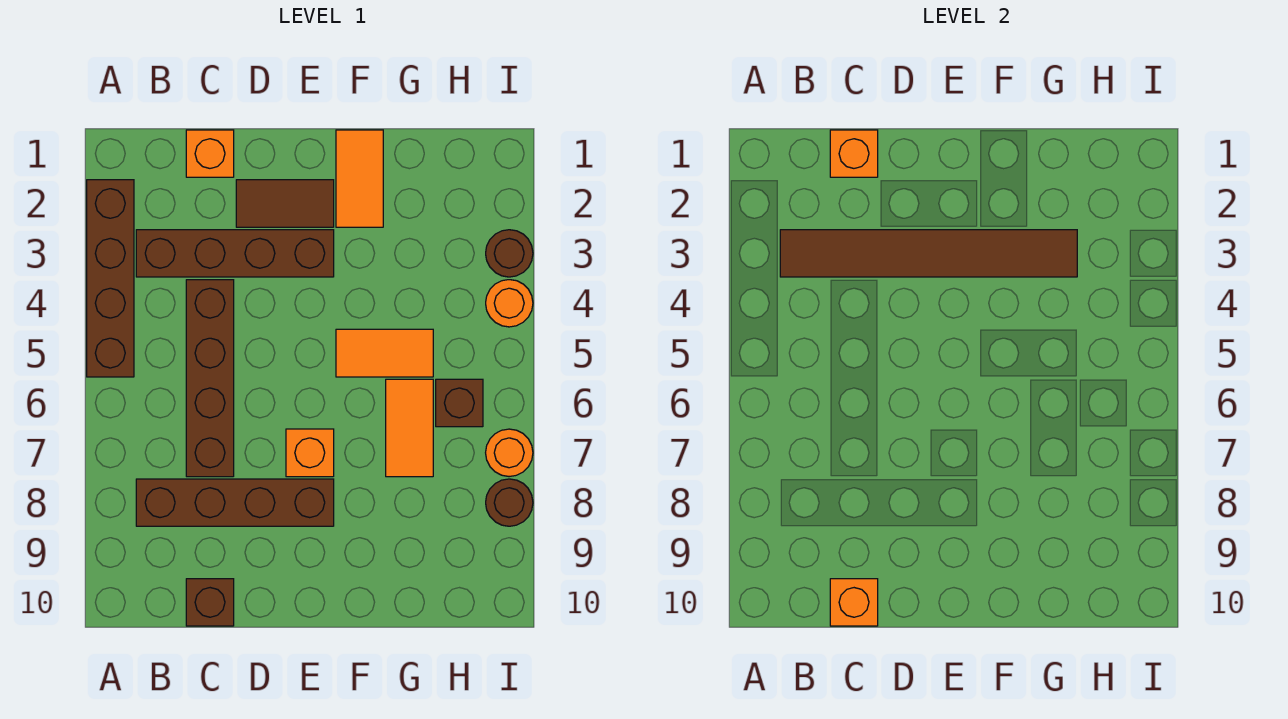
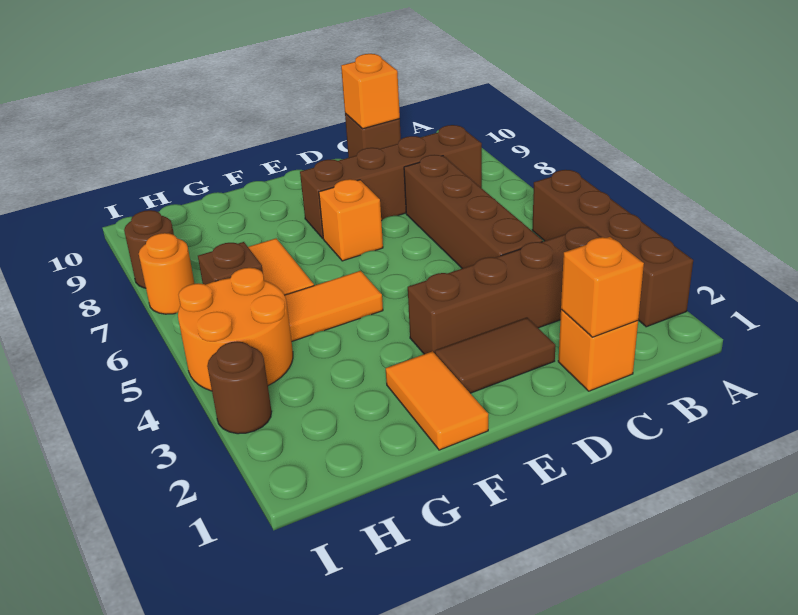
brown 1x6 tile [780,230,1077,277] -> none
orange 1x1 round brick [486,280,533,327] -> orange 2x2 round brick [178,268,293,391]

